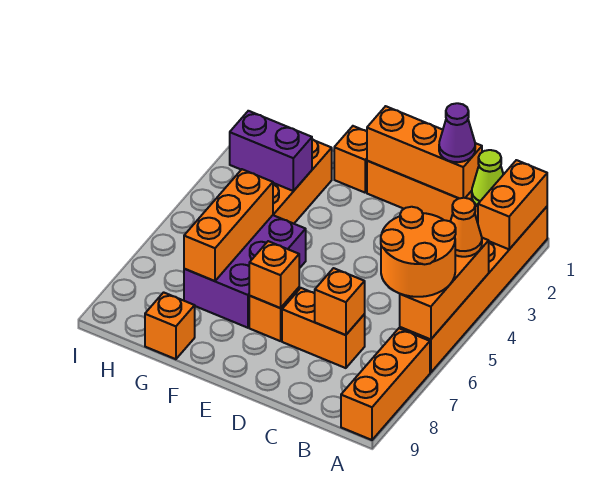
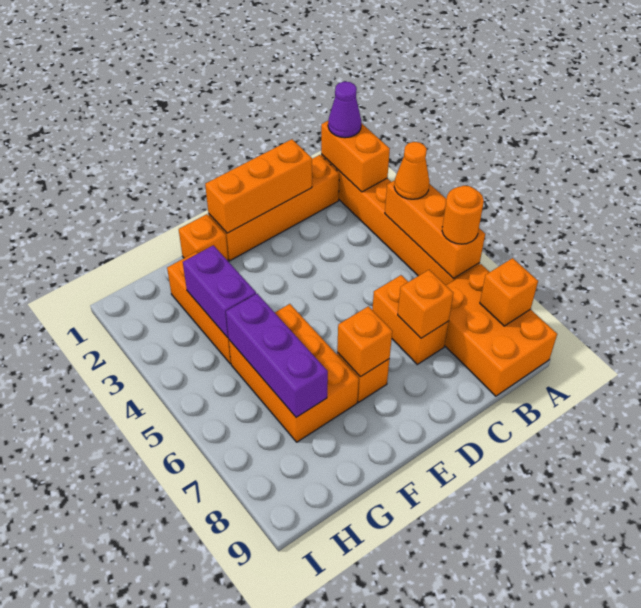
orange 2x2 round brick [381,207,456,297] -> orange 1x1 round brick [442,186,484,244]
orange 1x3 brick [341,328,430,440] -> orange 2x3 brick [445,264,557,396]
lime 1x1 cone [472,150,503,205] -> none
purple 1x1 cone [439,103,475,162] -> purple 1x1 cone moved to [328,82,361,138]
orange 1x2 brick [282,288,365,368] -> orange 1x2 brick turned to [372,275,449,364]
purple 2x3 brick [184,215,306,328] -> orange 2x3 brick [229,304,359,442]
purple 1x2 brick [230,111,312,191] -> purple 1x2 brick turned to [183,245,256,338]
orange 1x3 brick [184,169,273,281] -> purple 1x3 brick [226,294,328,417]
orange 1x1 brick [145,292,195,359] -> orange 1x1 brick moved to [480,258,538,326]

